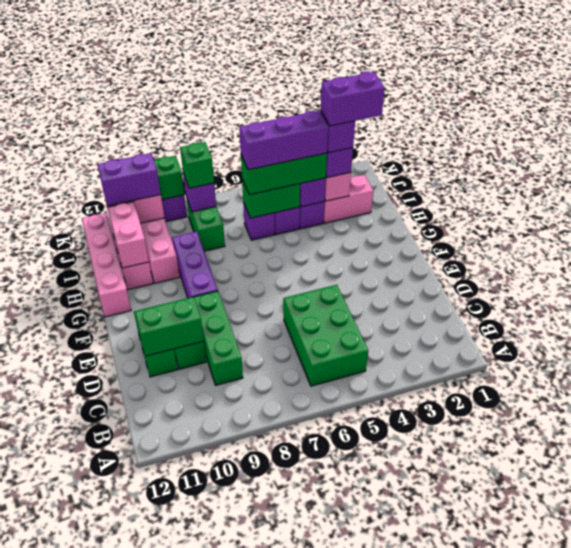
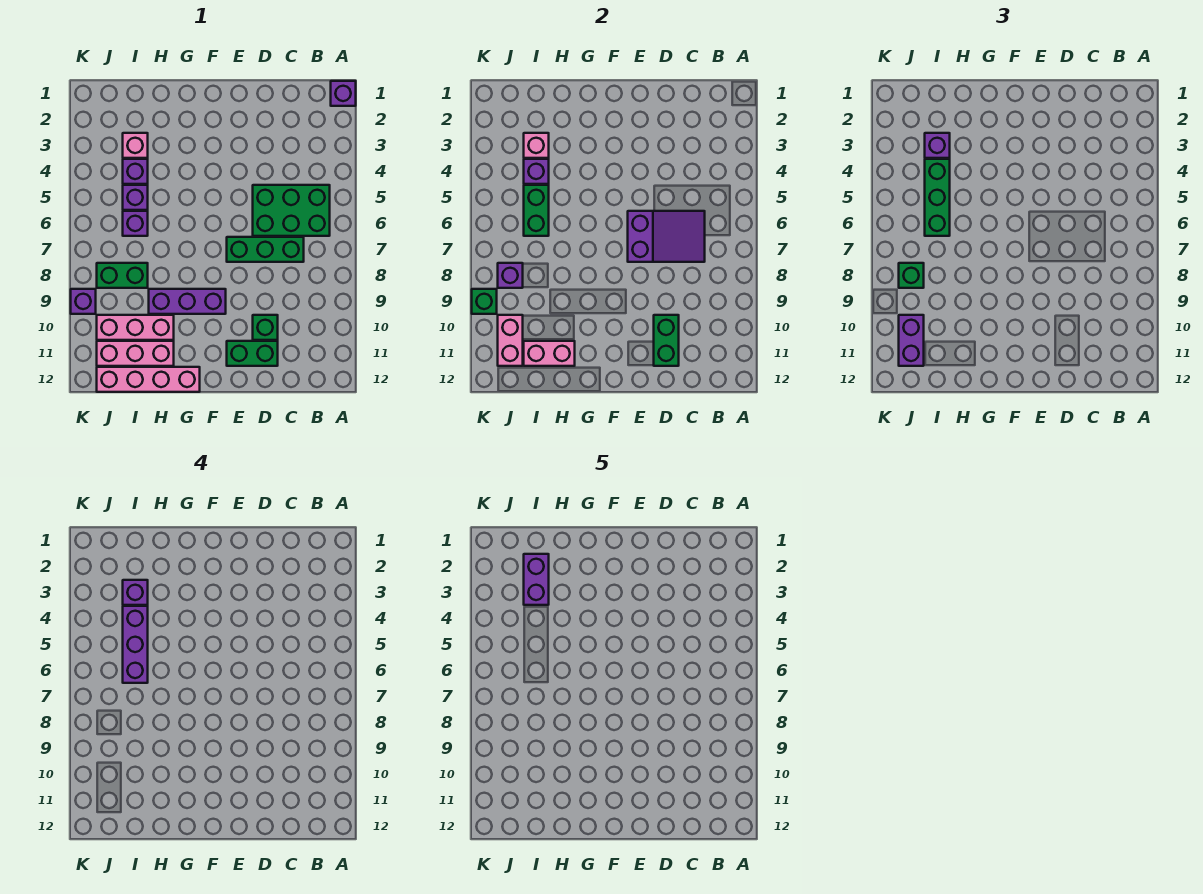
none -> purple 1x1 brick [331,81,356,106]
none -> purple 2x3 slope [628,211,705,262]
green 1x3 brick [194,291,243,385] -> green 1x3 brick moved to [227,237,304,262]
pink 1x2 brick [324,175,373,223] -> pink 1x1 brick [123,133,148,158]

